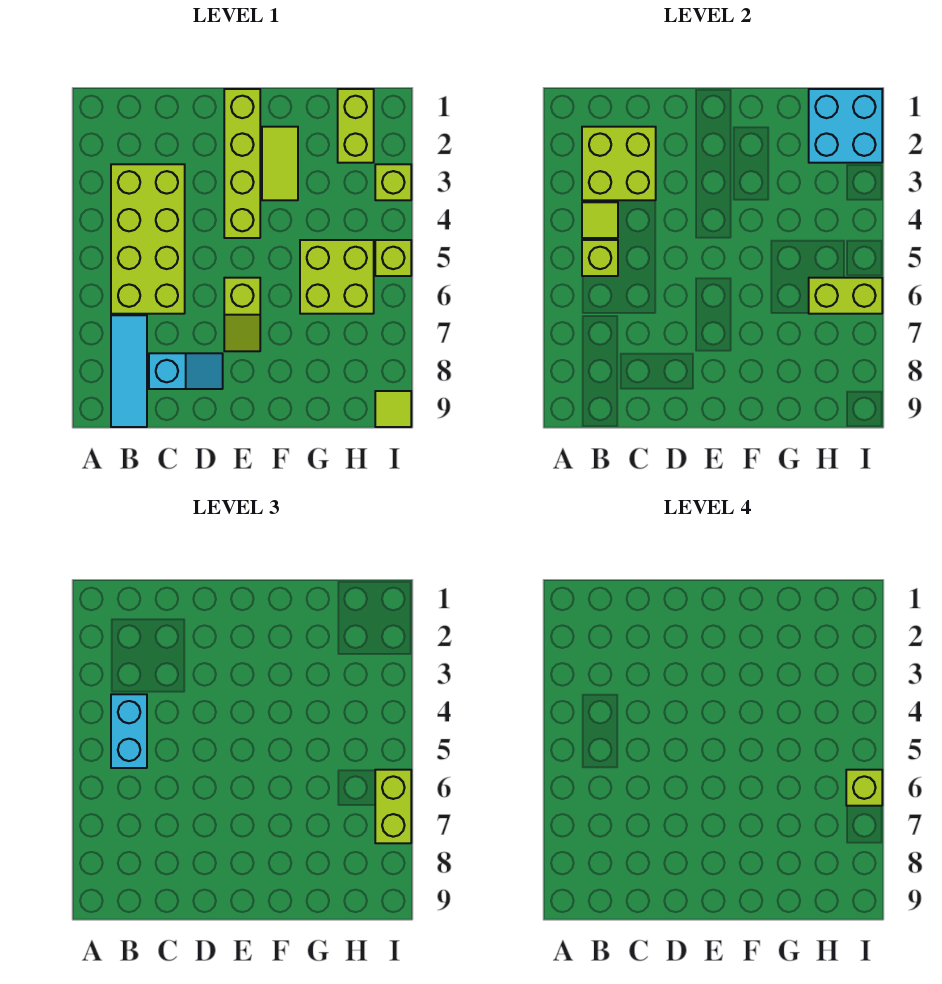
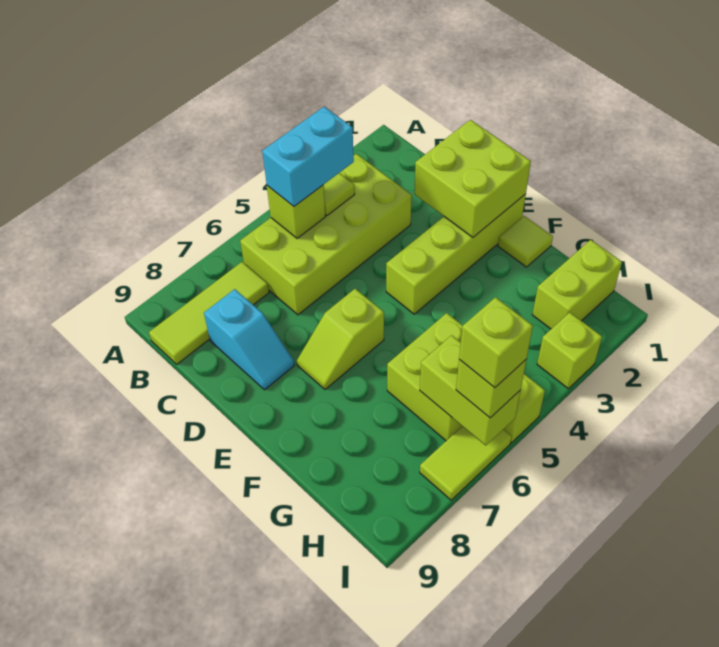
lime 2x2 brick [582,127,656,200] -> lime 2x2 brick moved to [414,120,531,237]
cyan 1x3 tile [111,315,147,427] -> lime 1x3 tile [149,262,269,364]
lime 1x2 tile [262,127,298,200] -> lime 1x2 tile moved to [420,426,512,500]
cyan 2x2 brick [809,89,882,163] -> none
lime 1x2 brick [375,770,411,843] -> lime 1x1 brick [456,360,526,418]
lime 1x1 tile [375,391,411,427] -> lime 1x1 tile moved to [498,216,553,267]

